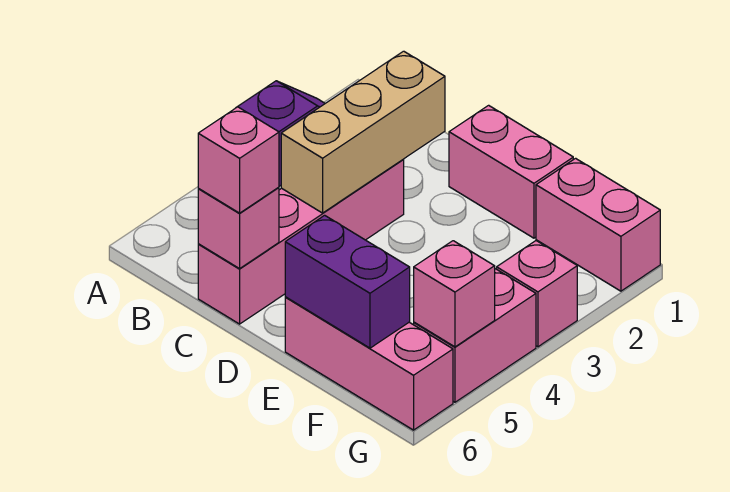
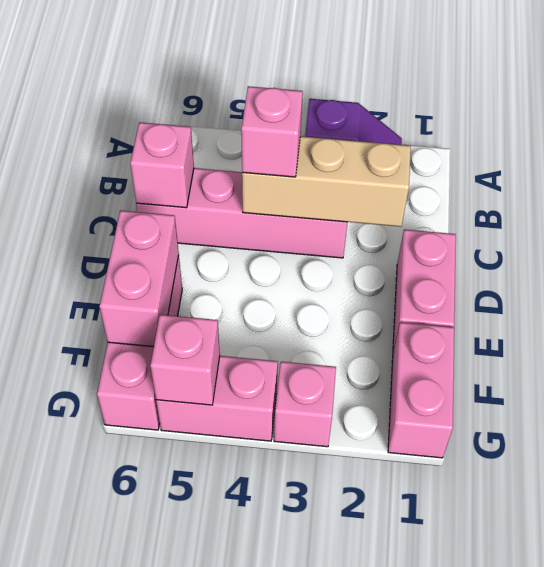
pink 1x1 brick [198,107,279,213] -> pink 1x1 brick moved to [241,86,303,177]
purple 1x2 brick [285,215,410,348] -> pink 1x2 brick [100,210,179,347]

